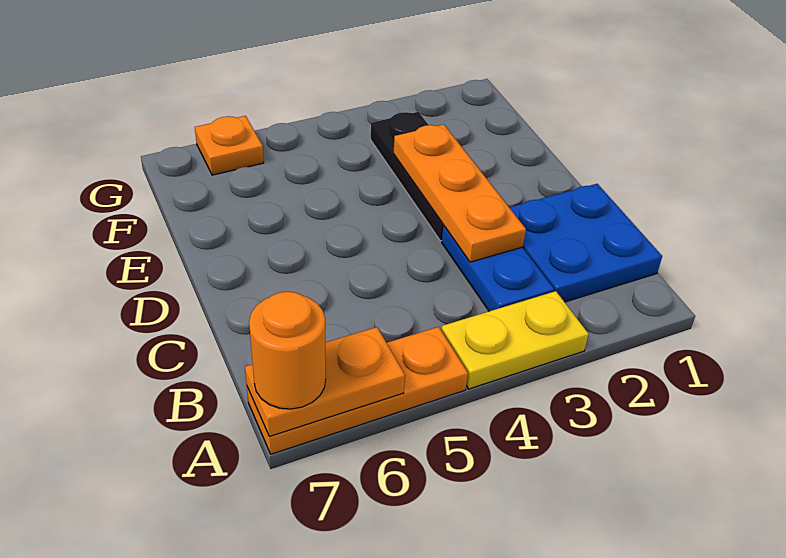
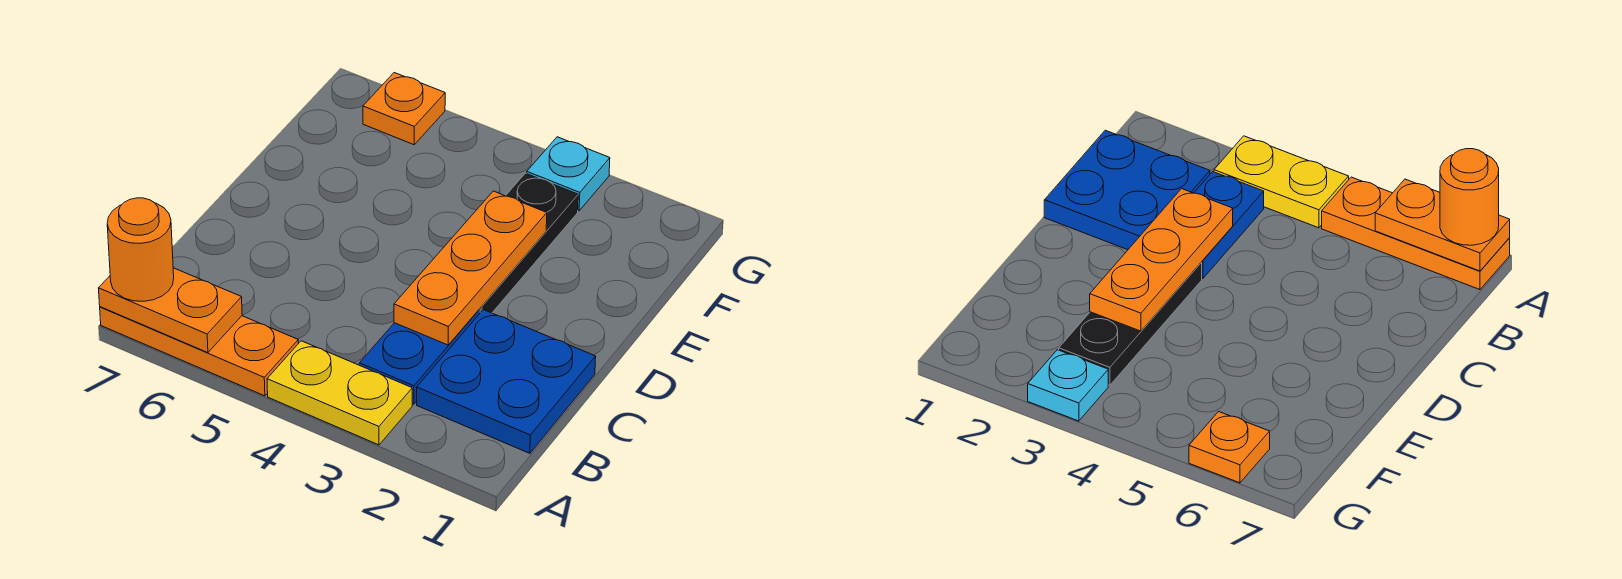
none -> cyan 1x1 plate [527,137,610,211]

